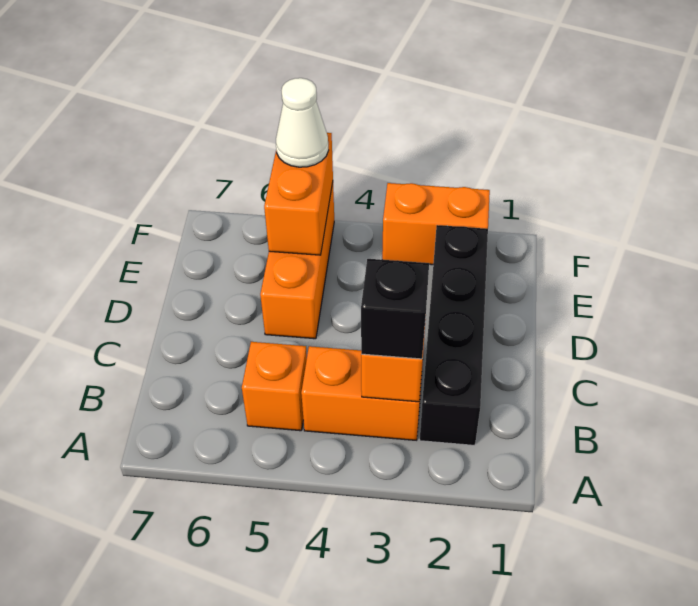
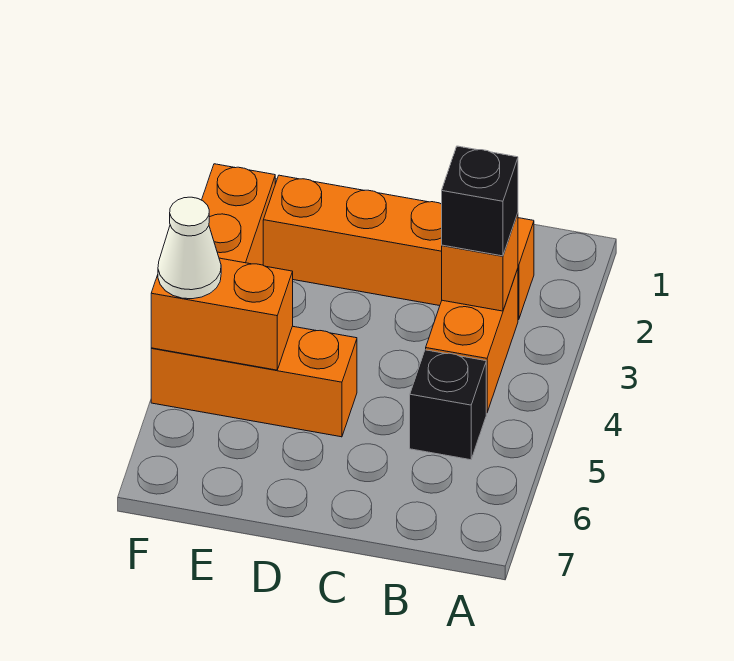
black 1x4 brick [420,225,488,445] -> orange 1x4 brick [263,175,534,320]
orange 1x1 brick [242,342,307,431] -> black 1x1 brick [410,350,486,460]

